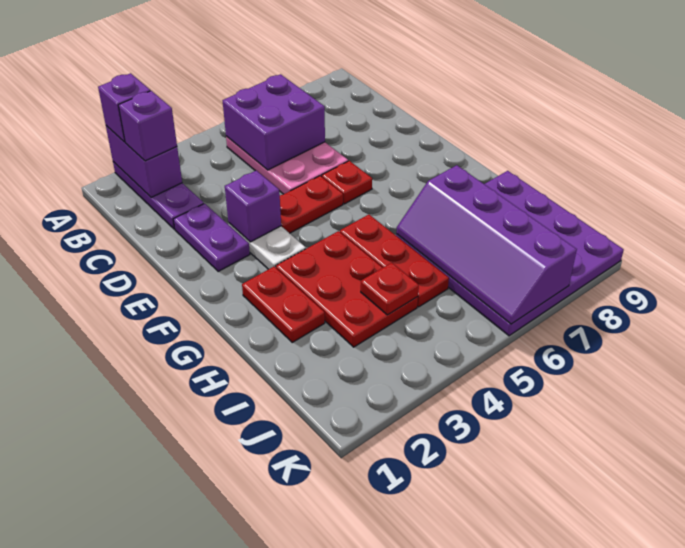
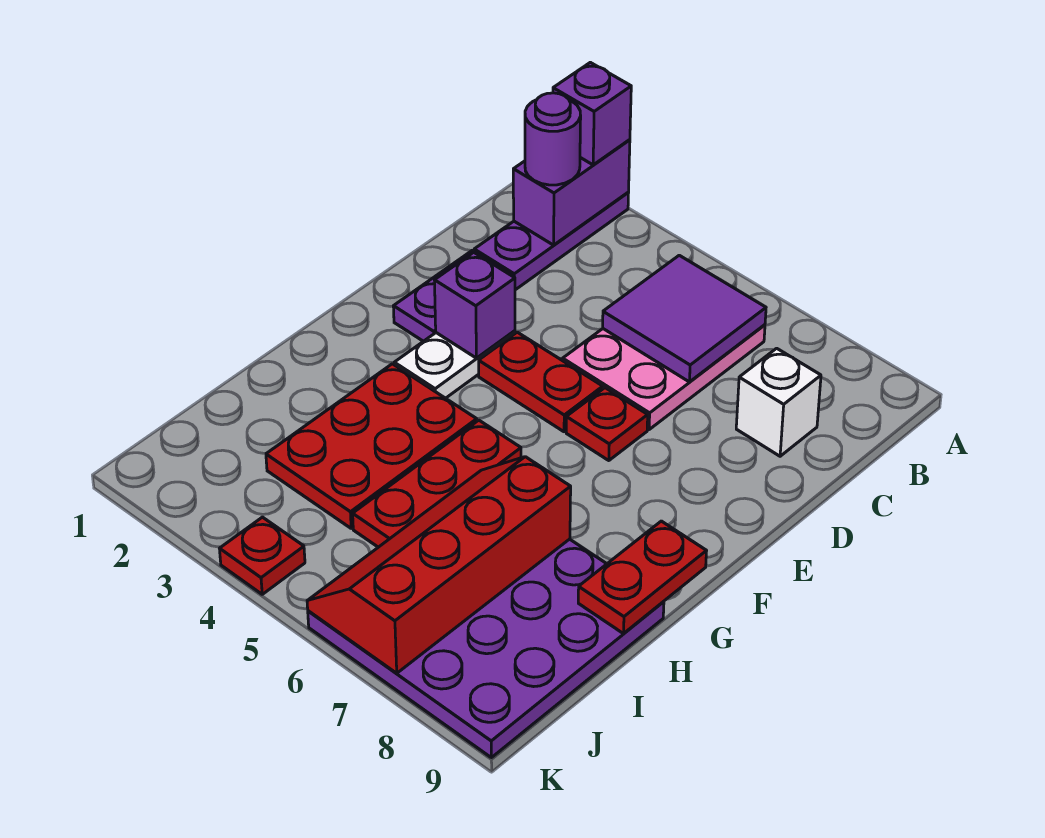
purple 1x1 brick [118,91,177,161] -> purple 1x1 round brick [525,93,581,185]
purple 2x2 brick [223,74,325,170] -> purple 2x2 tile [603,255,766,382]
none -> white 1x1 brick [736,348,821,456]
red 1x2 plate [242,267,325,342] -> red 1x2 plate moved to [578,521,706,634]
purple 2x4 slope [396,165,577,324] -> red 2x4 slope [307,457,571,673]
red 1x1 plate [361,263,419,315] -> red 1x1 plate moved to [220,517,305,594]

